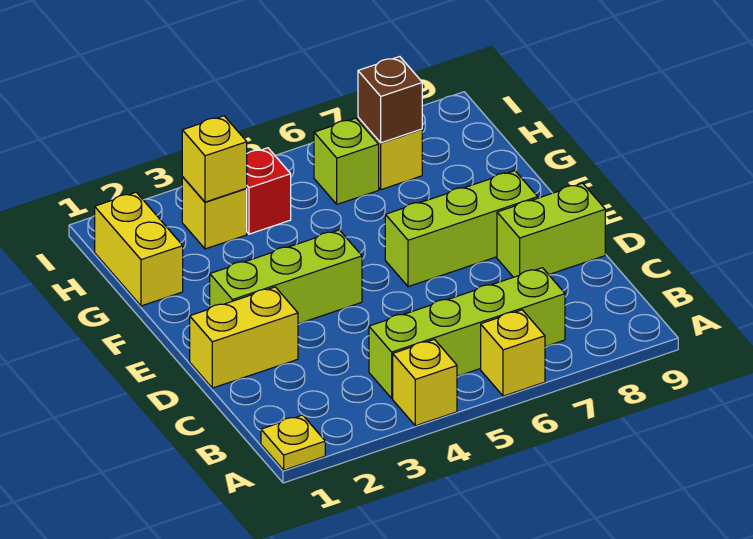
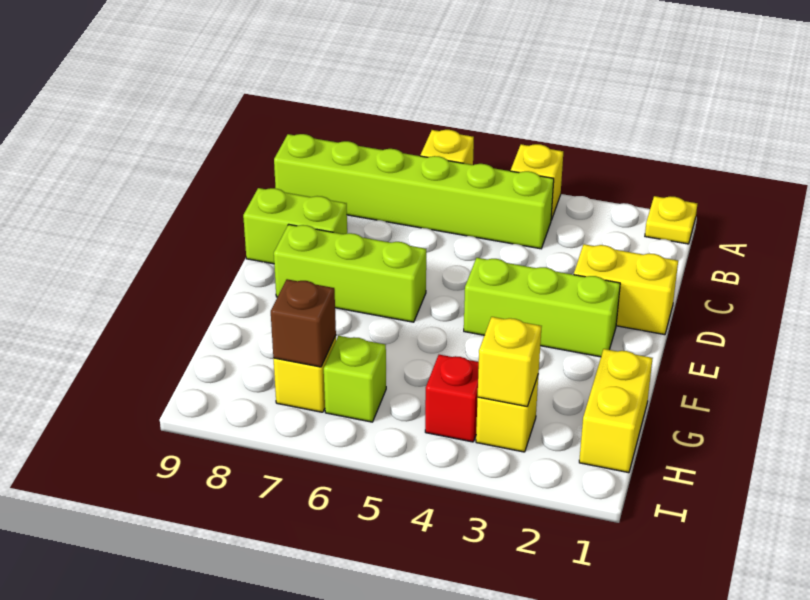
lime 1x4 brick [369,268,565,398] -> lime 1x6 brick [274,134,554,249]

